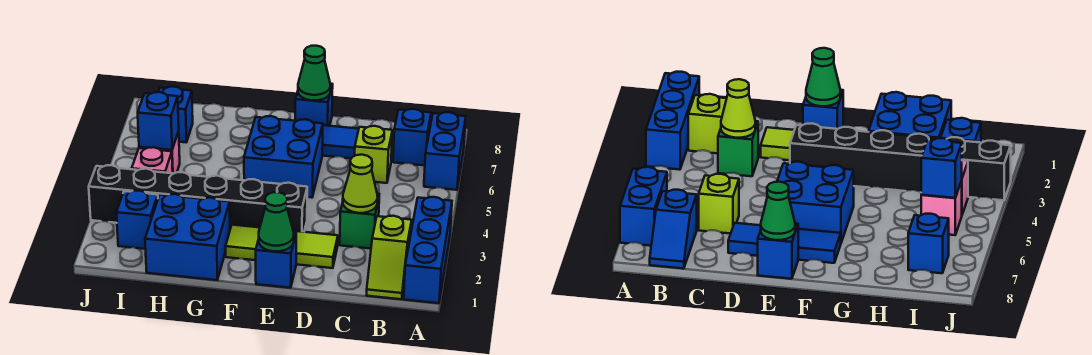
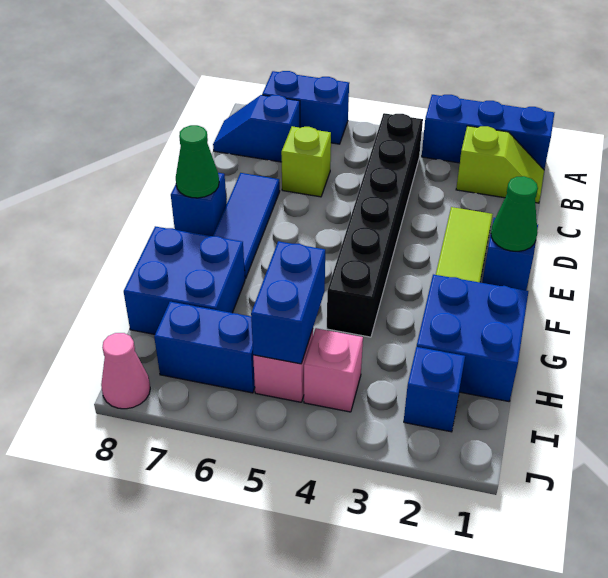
green 1x1 brick [340,194,379,249] -> none
lime 1x1 cone [343,155,378,213] -> none
black 1x6 brick [89,165,307,232] -> black 1x6 brick moved to [327,113,423,337]
blue 2x2 brick [244,116,323,198] -> blue 2x2 brick moved to [124,226,245,334]
blue 1x1 brick [138,92,179,150] -> blue 1x2 brick [251,241,325,364]
blue 1x1 brick [158,87,193,142] -> blue 1x2 brick [154,302,255,393]
none -> pink 1x1 cone [101,333,150,409]

